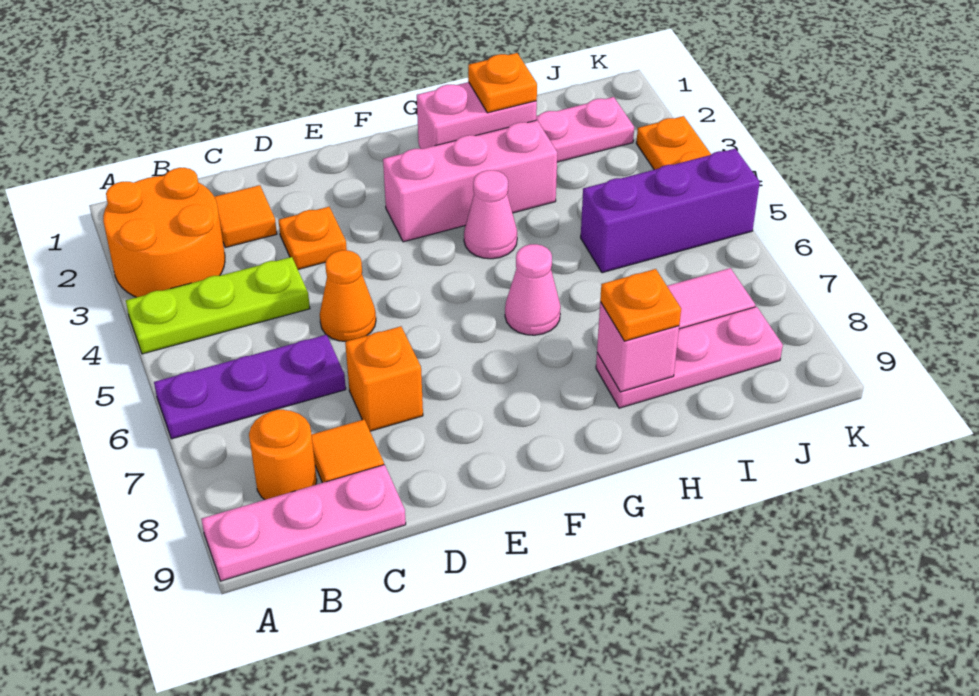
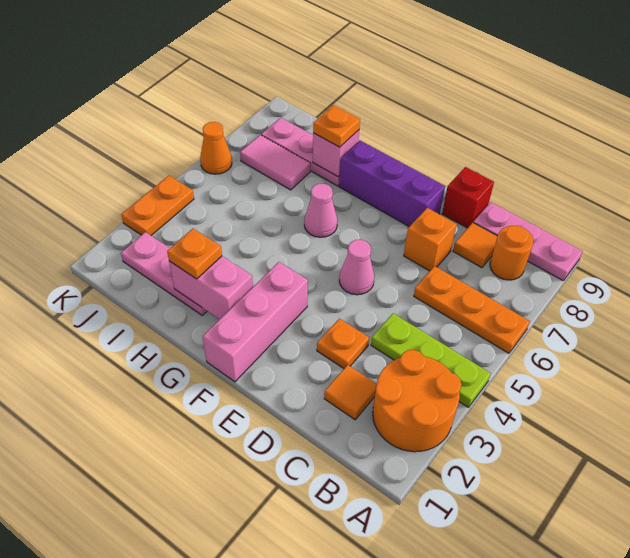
purple 1x3 plate [154,335,346,439] -> orange 1x3 plate [414,266,530,353]
orange 1x1 cone [320,250,376,341] -> orange 1x1 cone moved to [200,122,232,174]
none -> red 1x1 brick [442,167,494,228]
pink 1x3 brick [383,120,557,242] -> pink 1x3 brick turned to [203,262,308,382]
pink 1x1 cone [464,170,517,259] -> pink 1x1 cone moved to [339,240,374,295]
purple 1x3 brick [581,149,760,273] -> purple 1x3 brick moved to [339,141,445,227]

